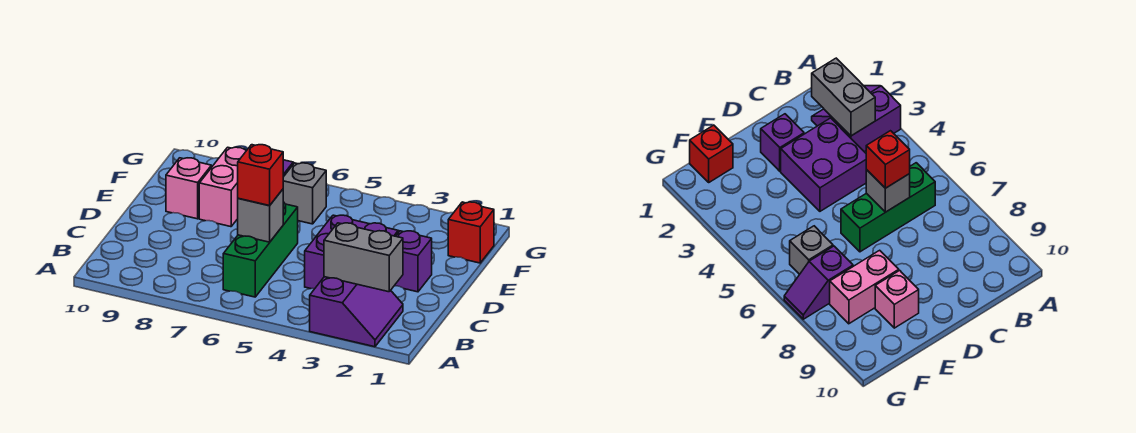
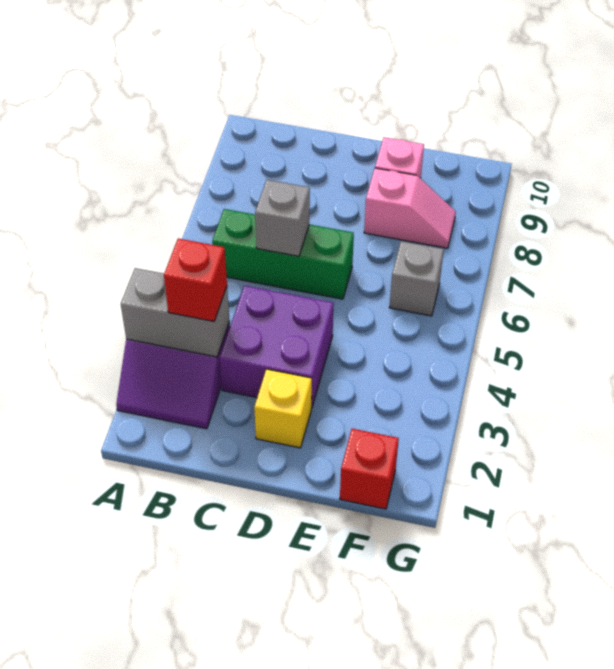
grey 1x2 brick [324,223,403,292] -> grey 1x2 brick turned to [121,268,230,357]
red 1x1 brick [238,145,283,206] -> red 1x1 brick moved to [164,239,227,321]
purple 1x1 brick [394,231,432,292] -> yellow 1x1 brick [254,369,312,448]
pink 1x2 brick [199,147,246,227] -> pink 1x2 slope [364,168,456,248]
purple 1x2 slope [784,246,853,319] -> none

